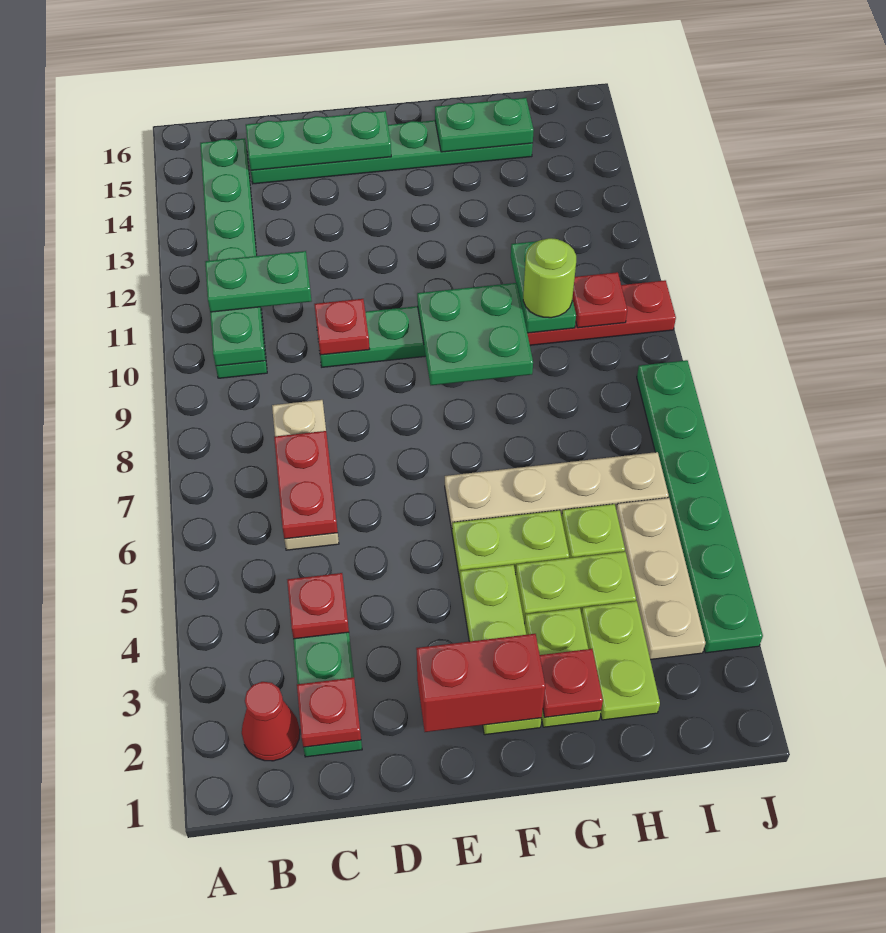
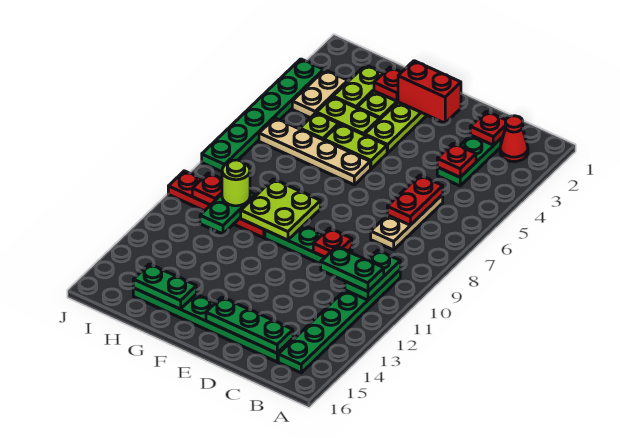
green 2x2 plate [417,283,533,385] -> lime 2x2 plate [241,179,320,240]
tan 1x3 plate [616,498,706,660] -> tan 1x2 plate [292,70,348,118]

